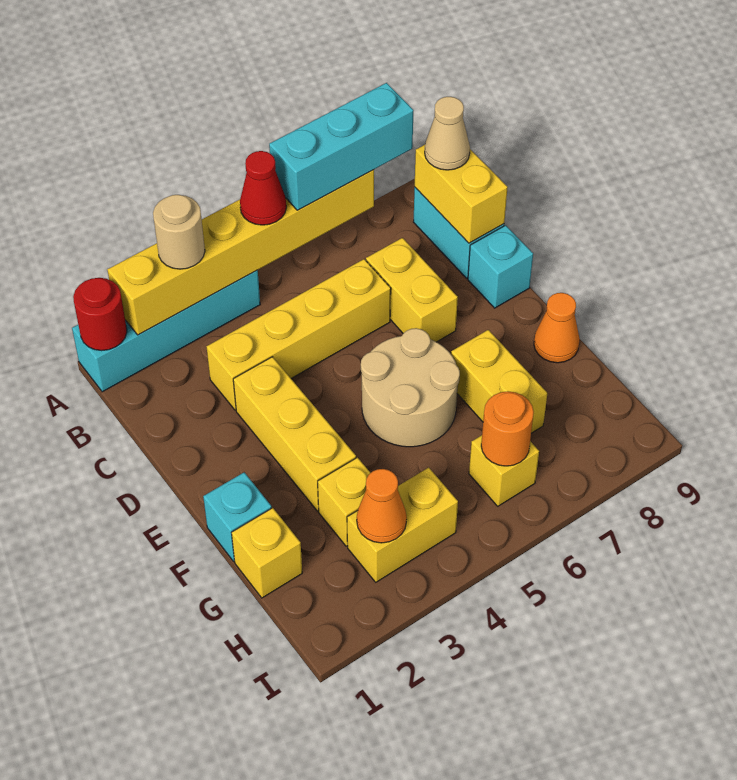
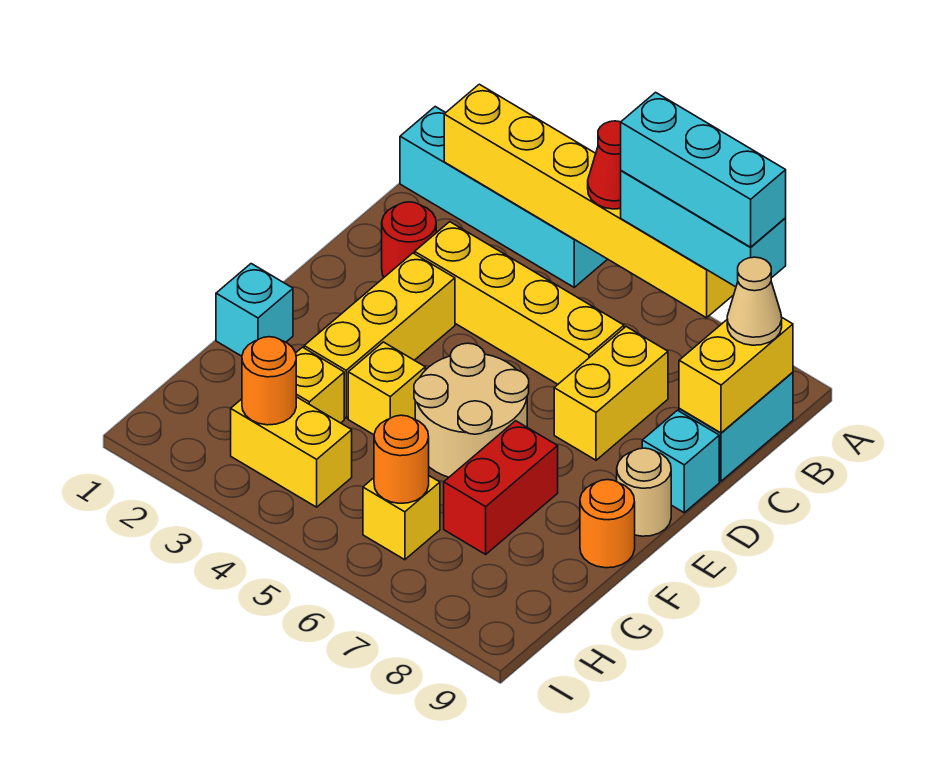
red 1x1 round brick [73,278,127,351] -> red 1x1 round brick moved to [382,202,436,277]
tan 1x1 round brick [153,195,205,269] -> tan 1x1 round brick moved to [617,448,671,536]
none -> cyan 1x3 brick [621,92,786,247]
yellow 1x2 brick [451,330,547,433] -> red 1x2 brick [444,421,558,554]
orange 1x1 cone [534,293,580,363] -> orange 1x1 round brick [580,480,635,568]
yellow 1x1 brick [232,508,302,598] -> yellow 1x1 brick moved to [348,342,425,435]
orange 1x1 cone [357,469,407,543] -> orange 1x1 round brick [242,337,296,425]

